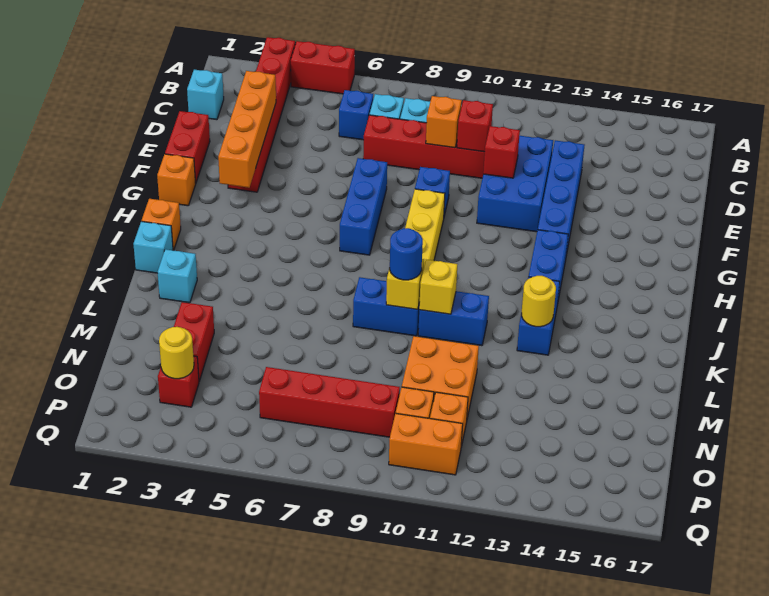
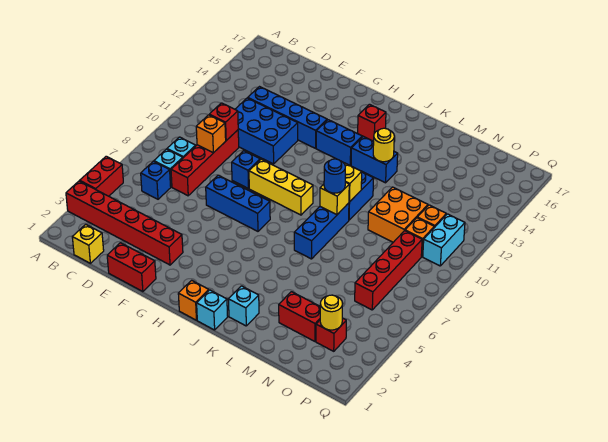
cyan 1x1 brick [187,70,224,120] -> yellow 1x1 brick [72,224,104,263]
orange 1x4 brick [218,71,276,188] -> none
red 1x1 brick [483,126,520,178] -> red 1x1 brick moved to [358,104,386,141]
orange 1x1 brick [157,154,196,206] -> none
blue 1x2 brick [353,277,420,336] -> blue 1x3 brick [294,203,349,259]
orange 1x2 brick [389,413,463,475] -> cyan 1x2 brick [423,214,465,266]

